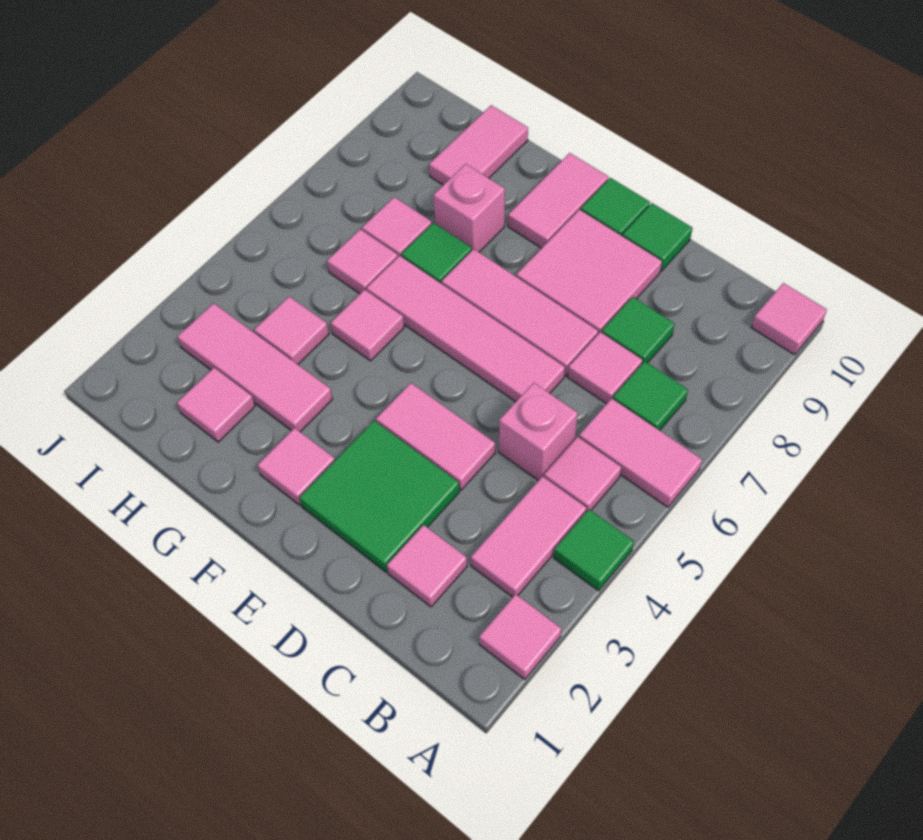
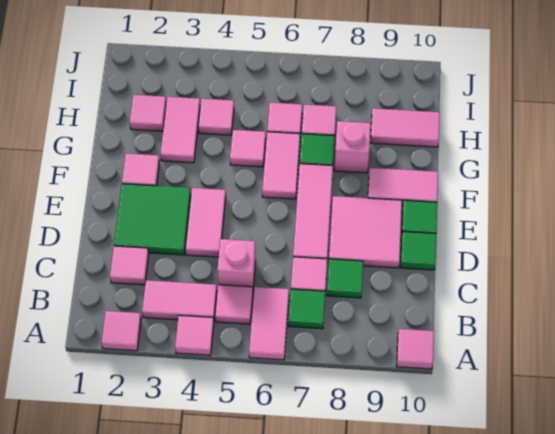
green 1x1 tile [554,509,634,591] -> pink 1x1 tile [175,315,214,355]
pink 1x4 tile [366,255,565,402] -> pink 1x2 tile [262,132,300,199]
pink 1x3 tile [177,303,332,432] -> pink 1x2 tile [161,97,200,163]

